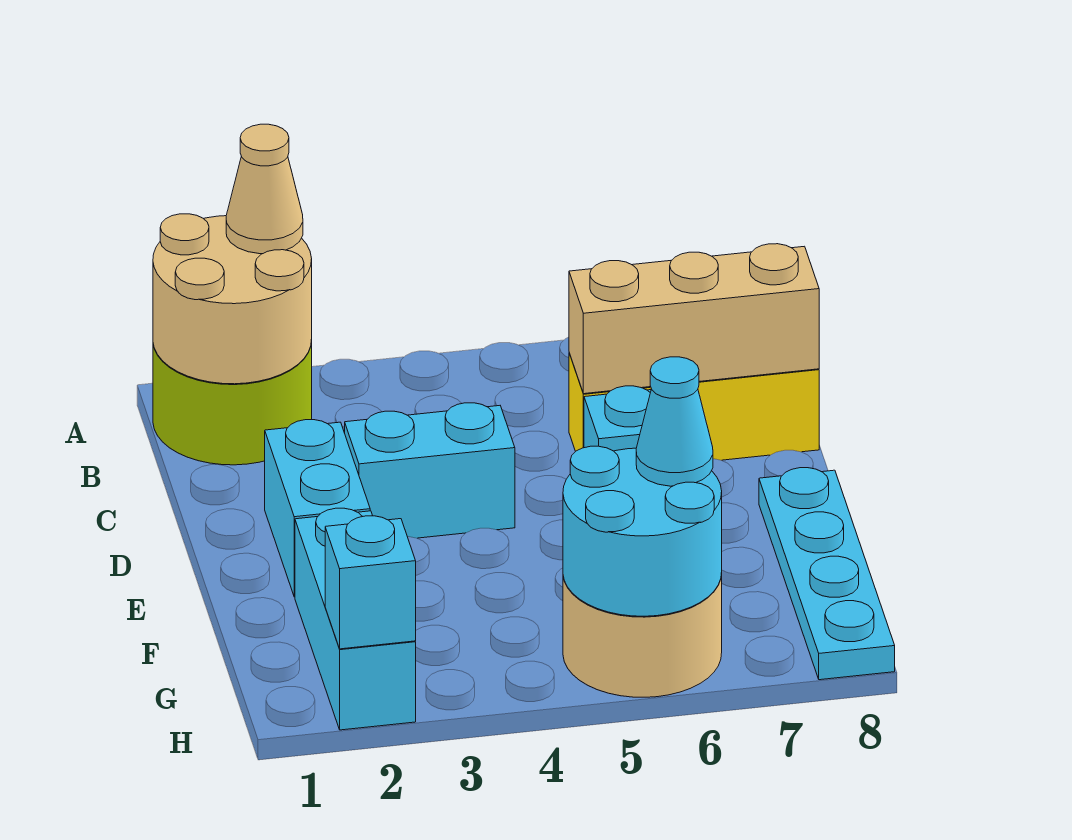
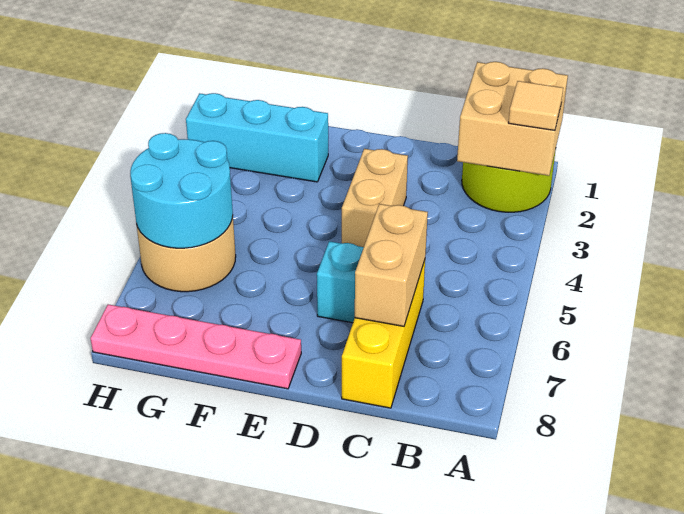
tan 2x2 round brick [153,214,312,384] -> tan 2x2 brick [457,62,568,176]
tan 1x1 cone [226,124,303,254] -> tan 1x1 tile [509,81,563,130]
tan 1x3 brick [569,244,819,394] -> tan 1x2 brick [355,204,428,326]
cyan 1x2 brick [265,420,370,597] -> none
cyan 1x2 brick [345,403,515,538] -> tan 1x2 brick [342,149,408,247]
cyan 1x4 plate [759,468,895,680] -> pink 1x4 plate [91,304,301,389]
cyan 1x1 cone [636,357,713,486] -> none
cyan 1x1 brick [325,516,416,649] -> none

